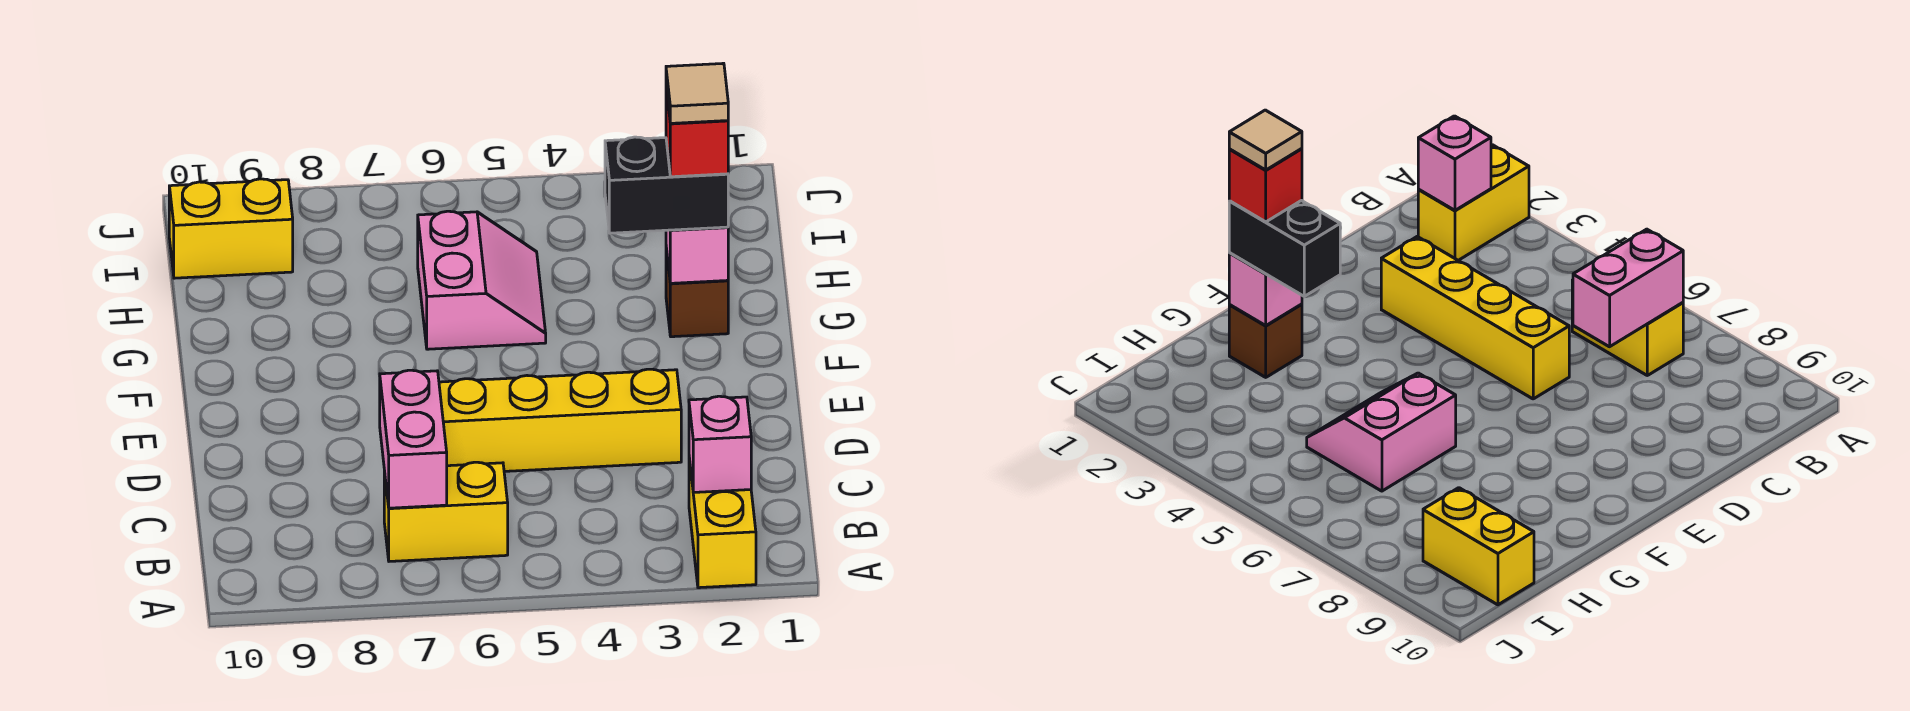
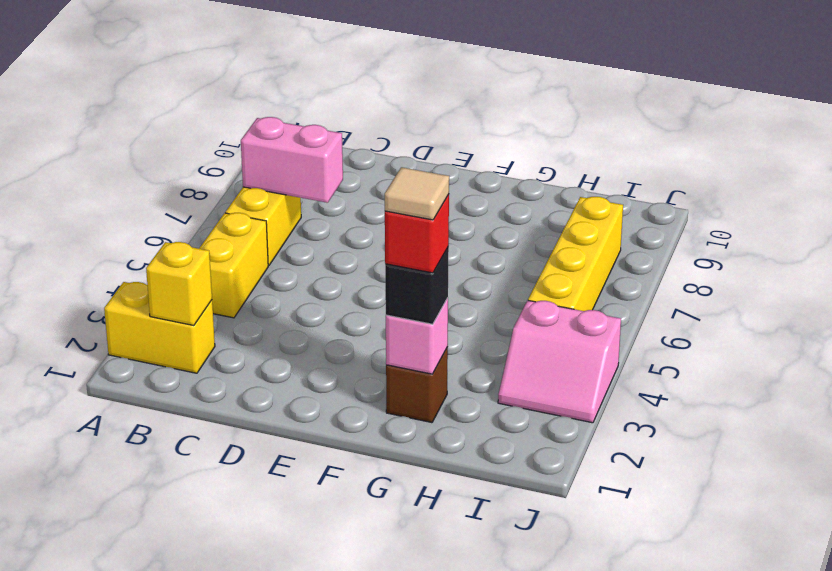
pink 1x1 brick [689,396,751,492] -> yellow 1x1 brick [146,242,212,326]
yellow 1x4 brick [439,369,681,471] -> yellow 1x4 brick moved to [528,197,623,311]
black 1x2 brick [605,137,728,233] -> black 1x1 brick [385,247,449,324]
pink 2x2 slope [418,211,546,349] -> pink 2x2 slope moved to [498,301,621,423]
yellow 1x2 brick [169,179,293,278] -> yellow 1x2 brick moved to [199,213,268,318]

